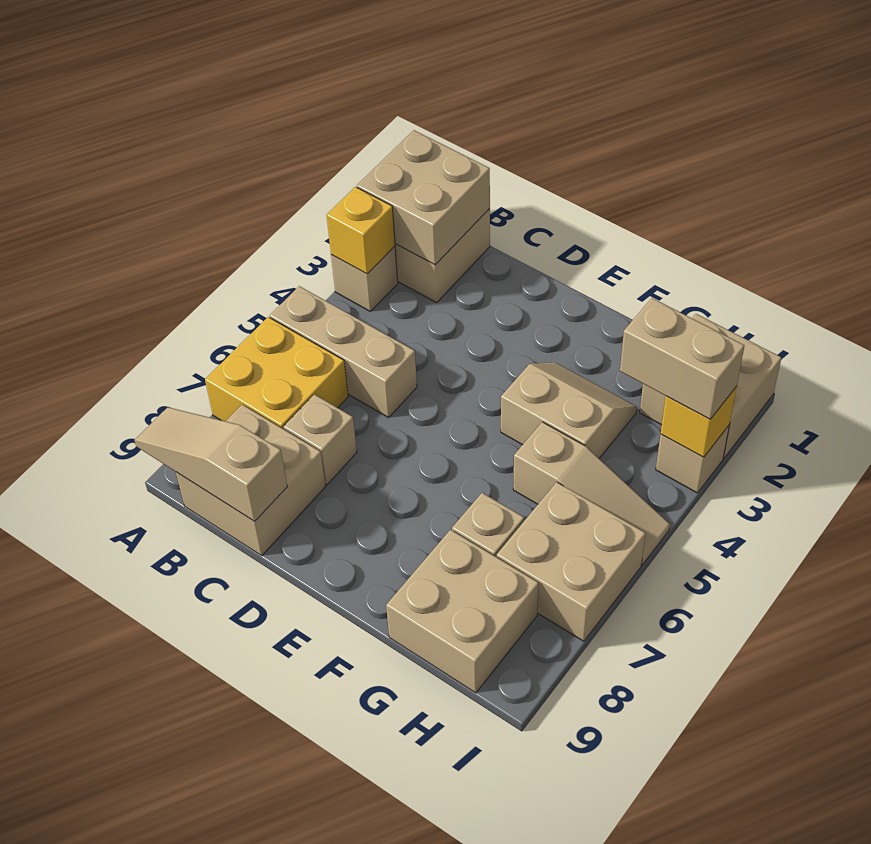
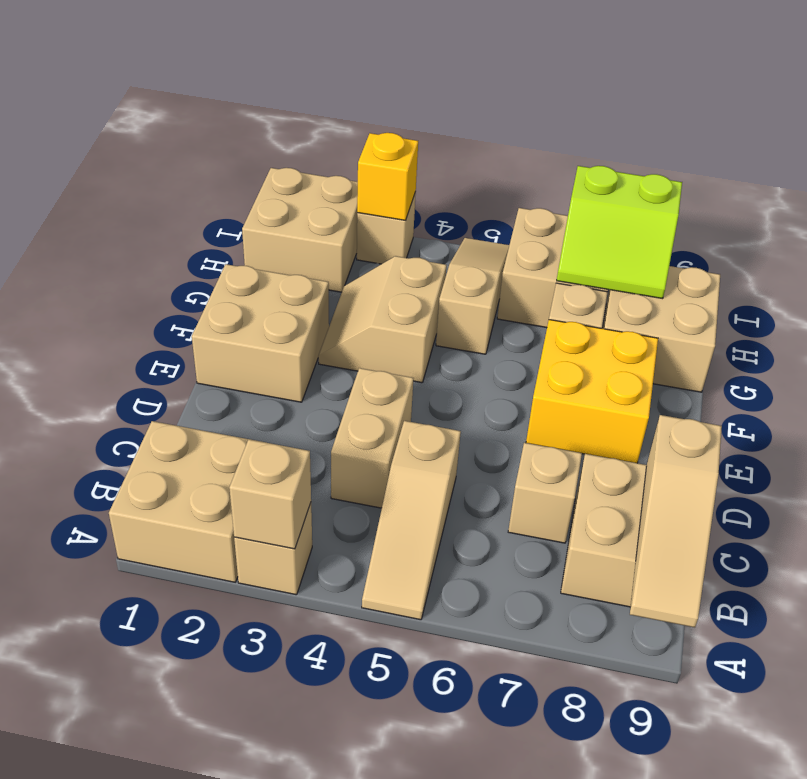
tan 2x2 brick [357,130,490,265] -> tan 2x2 brick moved to [192,264,329,402]
yellow 1x1 brick [327,187,395,274] -> tan 1x1 brick [229,439,311,549]
tan 1x3 brick [270,286,417,417] -> tan 1x3 slope [362,421,461,620]
yellow 2x2 brick [205,317,348,429] -> yellow 2x2 brick moved to [526,320,658,463]
tan 1x2 brick [620,298,744,419] -> tan 1x2 brick moved to [331,368,413,508]
none -> lime 2x2 slope [557,166,682,299]

